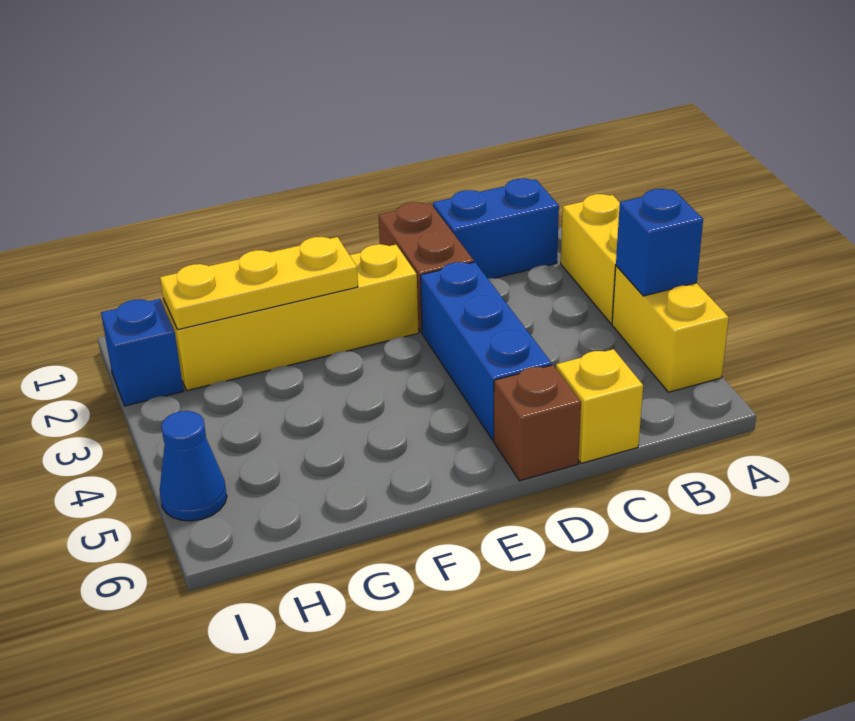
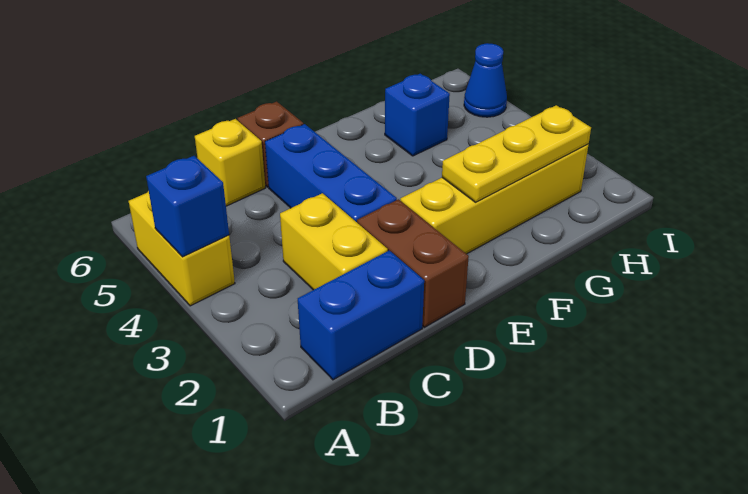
yellow 1x2 brick [561,194,620,324] -> yellow 1x2 brick moved to [280,193,388,290]
blue 1x1 brick [101,299,183,406] -> blue 1x1 brick moved to [385,74,450,156]

